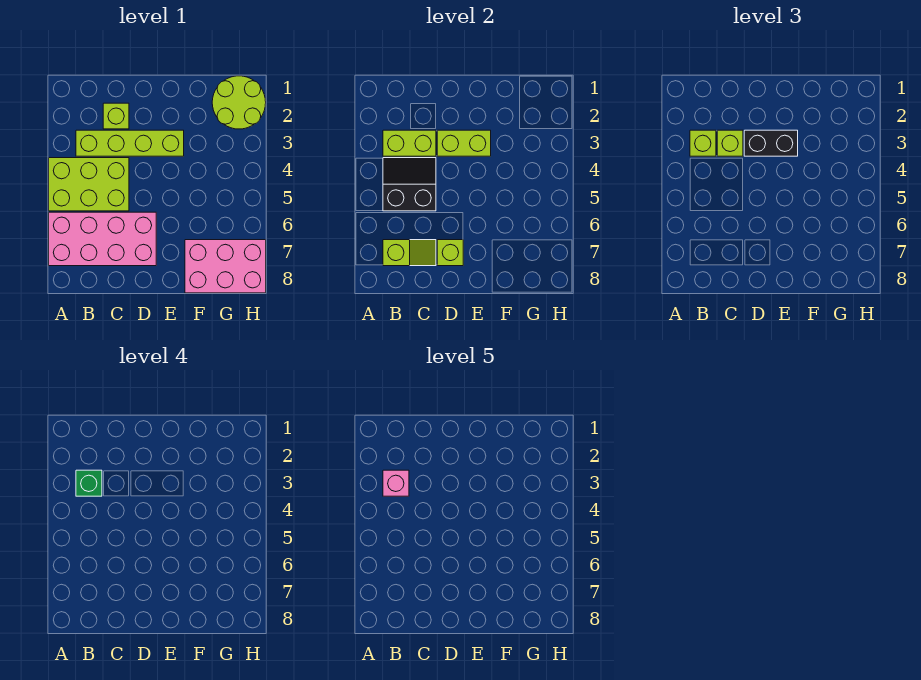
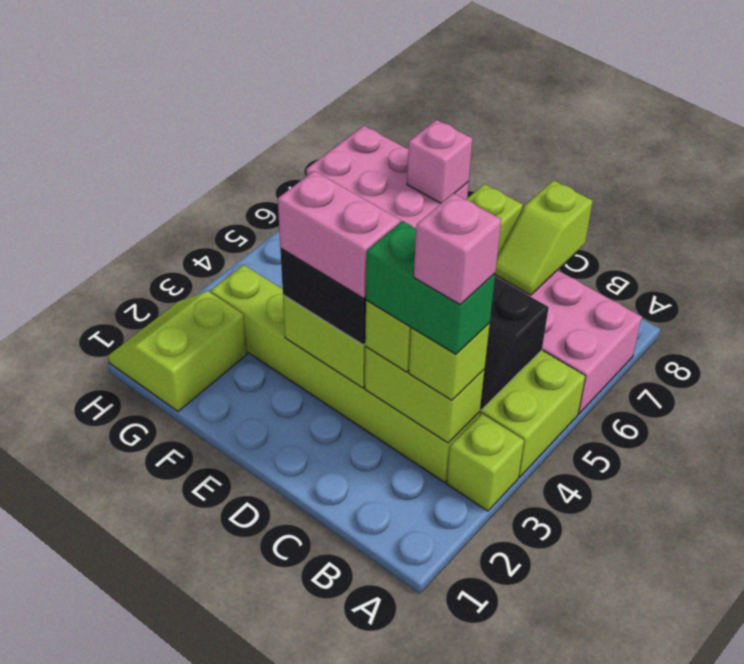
lime 1x4 brick [76,130,184,156] -> lime 1x6 brick [211,265,480,482]
green 1x1 brick [76,470,102,496] -> green 1x2 brick [366,221,495,354]
lime 1x2 slope [383,240,436,266] -> lime 1x2 slope turned to [495,180,593,295]
lime 1x1 brick [103,103,129,129] -> lime 1x1 brick moved to [447,414,524,511]
none -> pink 1x2 brick [278,171,400,298]
none -> pink 1x1 brick [407,120,472,203]
lime 2x2 round brick [212,76,266,129] -> lime 2x2 slope [108,291,247,411]

